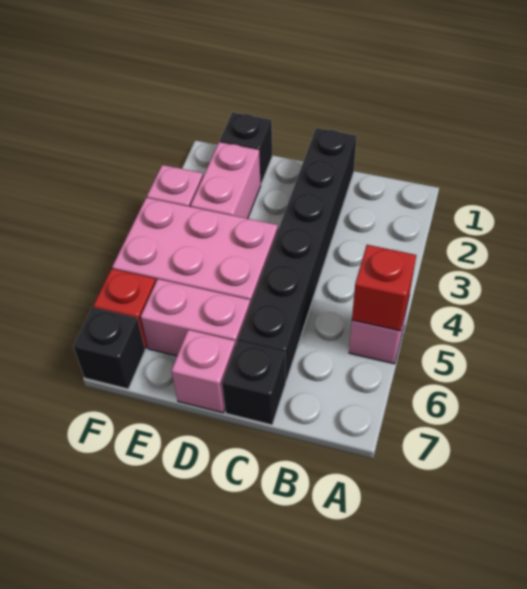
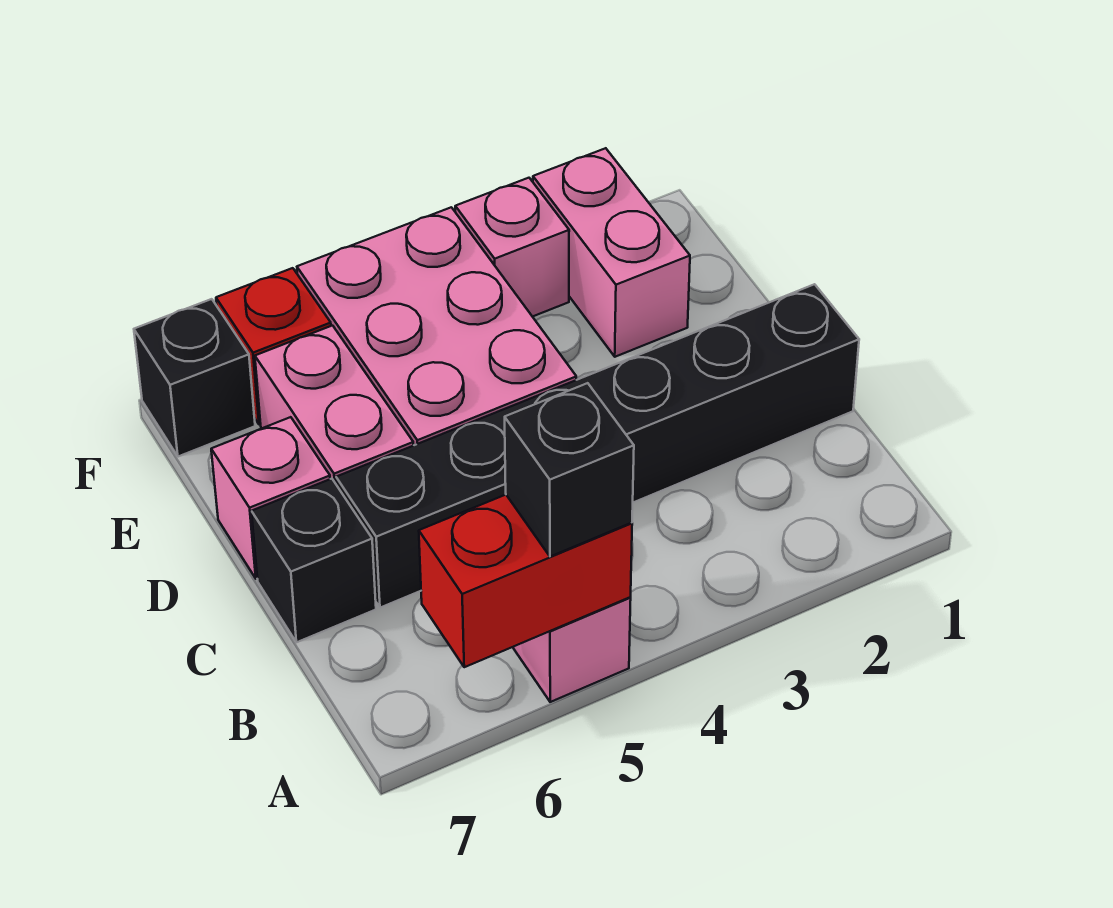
red 1x1 brick [352,245,416,331] -> red 1x2 brick [419,495,632,667]
black 1x1 brick [219,112,272,184] -> black 1x1 brick moved to [505,383,634,557]
pink 1x2 brick [191,142,261,219] -> pink 1x2 brick turned to [533,148,690,357]

